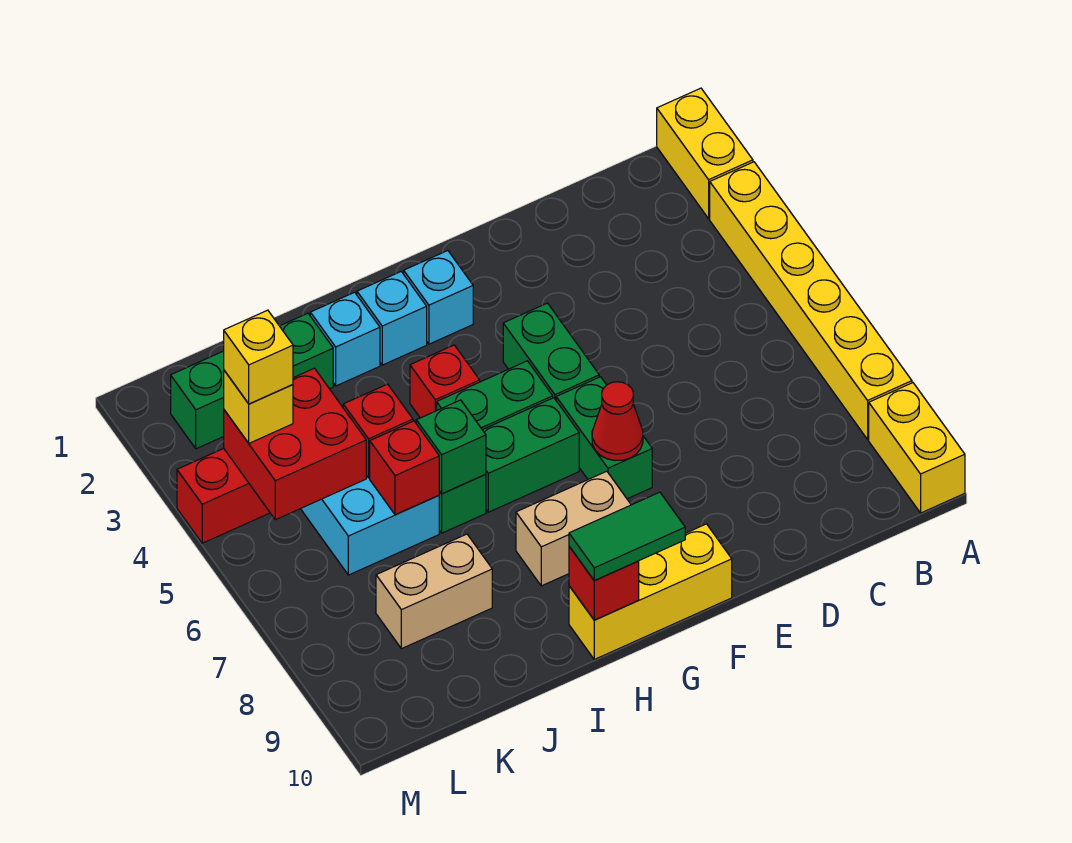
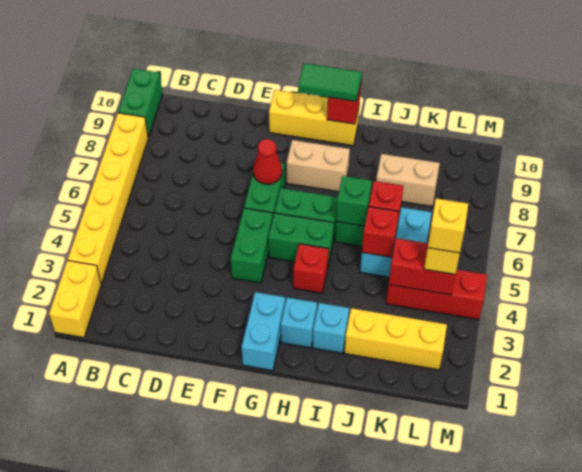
yellow 1x2 brick [869,383,965,513] -> green 1x2 brick [118,69,163,138]
cyan 1x1 brick [404,251,473,344] -> cyan 1x2 brick [241,292,285,371]
green 1x3 brick [171,313,333,449] -> yellow 1x3 brick [344,308,447,370]
red 2x2 brick [224,368,366,520] -> red 1x2 brick [389,238,455,295]

